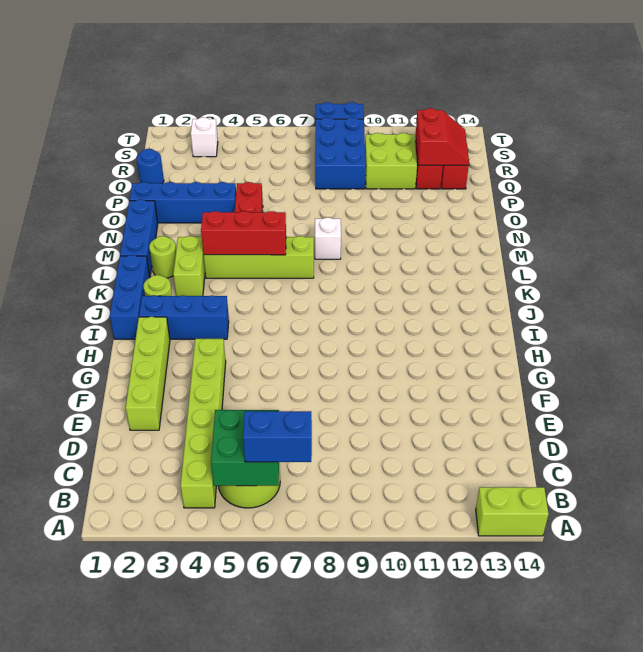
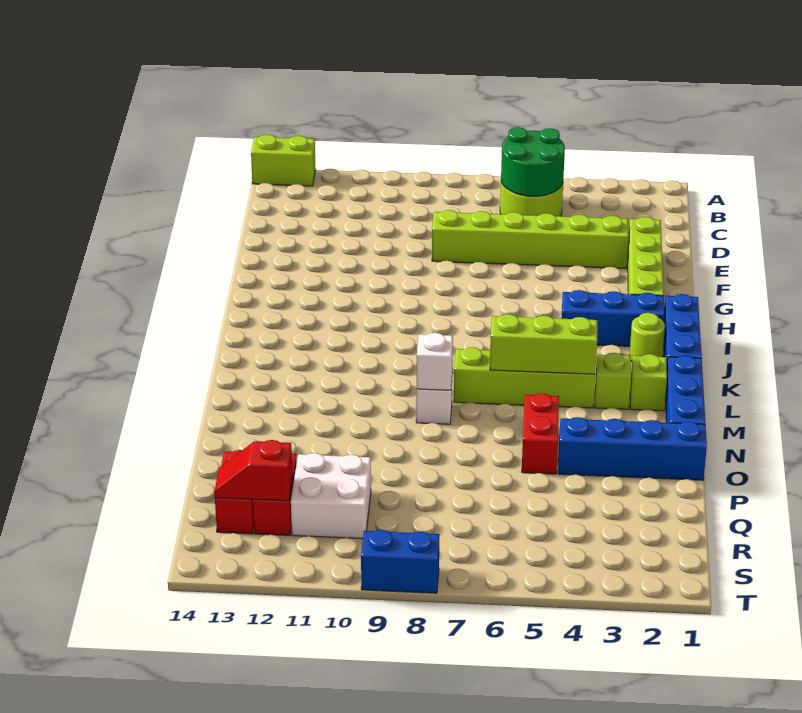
lime 1x6 brick [180,339,226,508] -> lime 1x6 brick turned to [432,210,628,268]
green 2x2 brick [211,410,279,486] -> green 2x2 round brick [501,127,565,196]
blue 1x2 brick [243,411,312,462] -> none
lime 1x2 brick [173,236,205,296] -> lime 1x1 brick [595,353,631,409]
lime 1x1 round brick [149,236,176,278] -> lime 1x1 brick [630,354,667,411]
red 1x3 brick [201,211,286,255] -> lime 1x3 brick [490,314,597,374]
blue 1x1 round brick [137,149,164,183] -> none
blue 2x3 brick [315,117,366,189] -> none
lime 2x2 brick [365,133,417,189] -> white 2x2 brick [291,453,371,539]
red 2x2 slope [416,108,469,165] -> red 1x2 slope [214,440,293,501]
white 1x1 brick [191,117,218,157] -> white 1x1 brick moved to [417,333,453,390]

